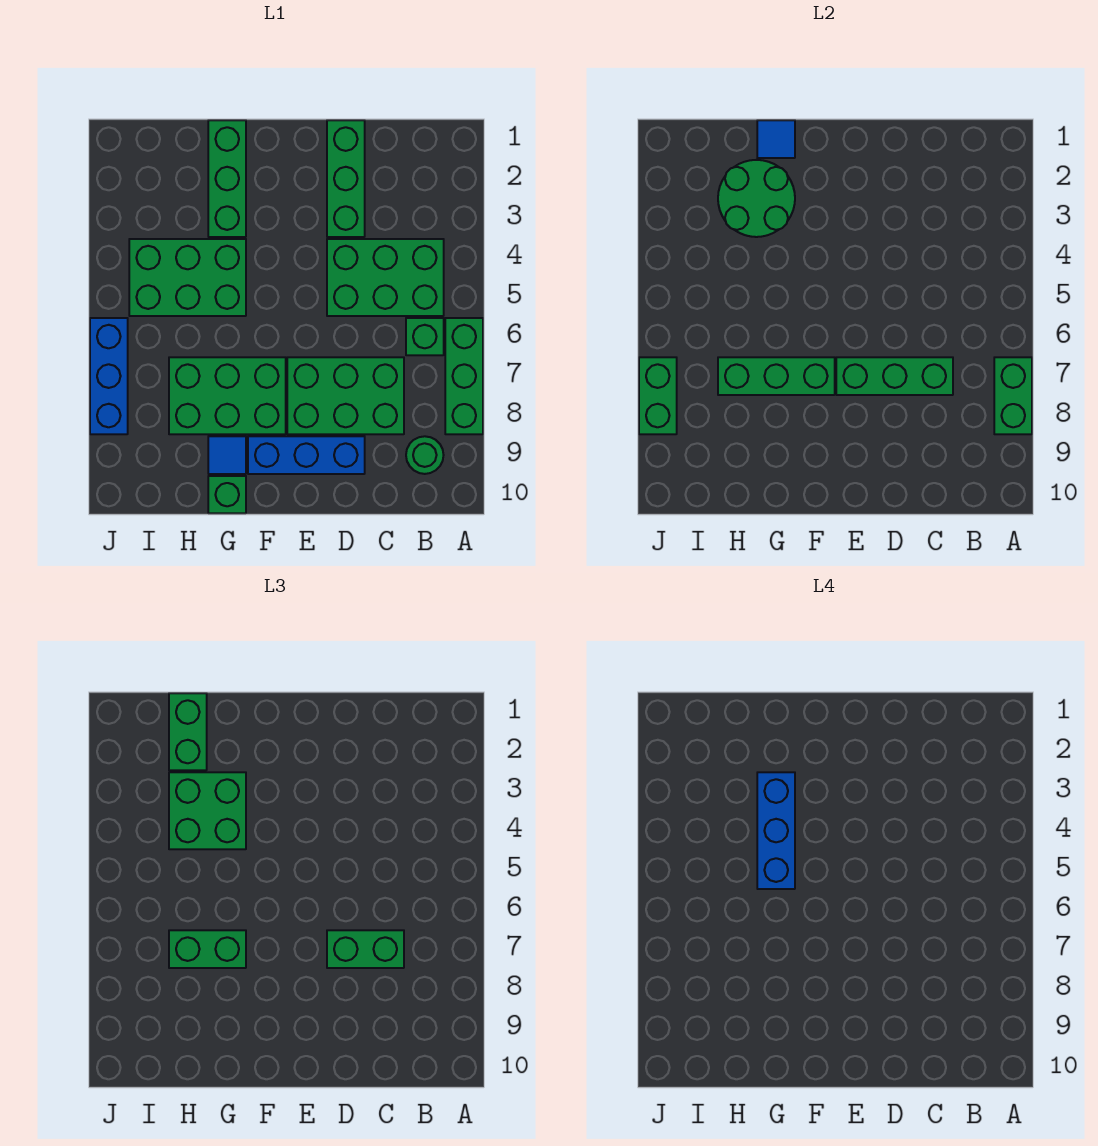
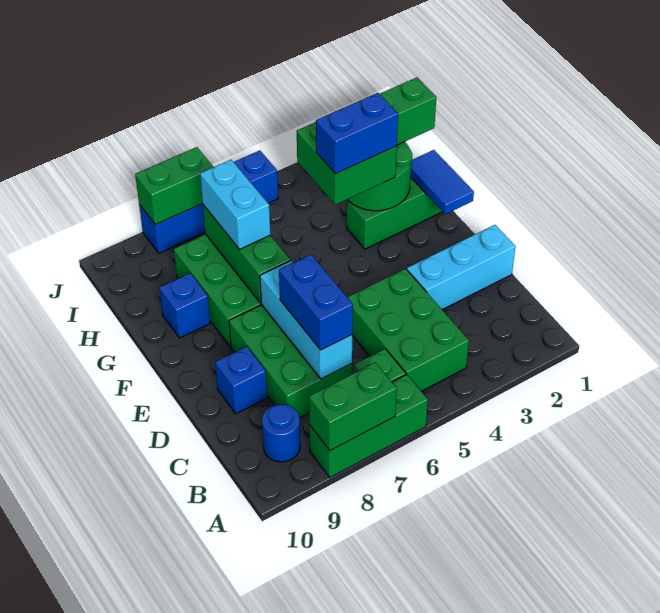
green 1x1 round brick [406,436,444,474] -> blue 1x1 round brick [262,404,300,462]
green 1x3 brick [836,357,953,395] -> cyan 1x3 brick [260,261,352,379]
green 1x2 brick [327,930,404,968] -> blue 1x2 brick [279,254,353,350]
green 1x3 brick [327,120,365,237] -> cyan 1x3 brick [407,225,516,310]
blue 1x3 brick [248,436,365,474] -> blue 1x1 brick [215,346,267,414]
blue 1x1 tile [757,120,795,158] -> blue 1x2 tile [410,150,474,214]
blue 1x3 brick [757,772,795,889] -> blue 1x2 brick [316,93,398,174]
green 2x3 brick [129,239,246,316] -> none
green 1x2 brick [169,930,246,968] -> cyan 1x2 brick [200,160,270,249]
blue 1x1 tile [208,436,246,474] -> blue 1x1 brick [159,273,210,338]
green 1x1 brick [208,476,246,513] -> none
blue 1x3 brick [90,318,128,434] -> blue 1x4 brick [139,150,278,253]

